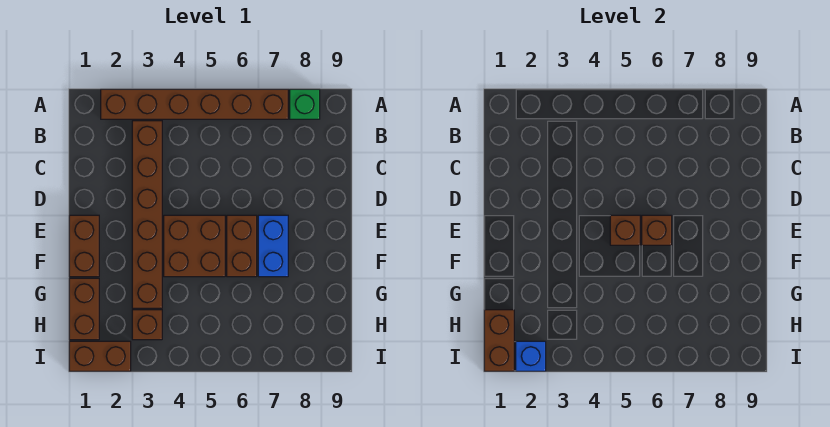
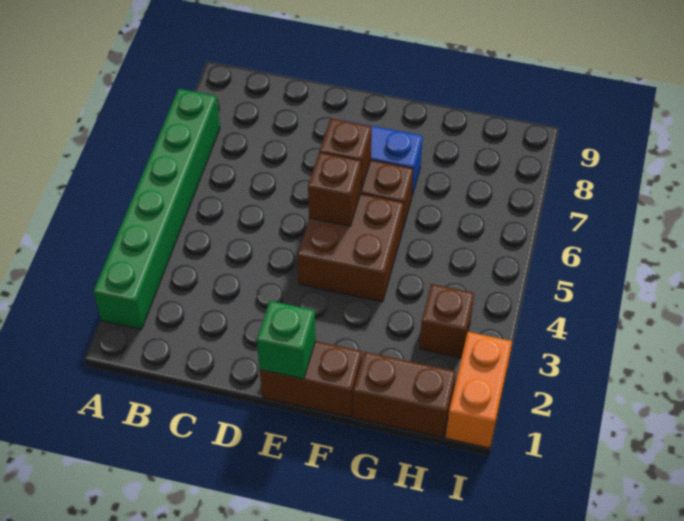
brown 1x6 brick [101,89,288,119] -> green 1x6 brick [93,89,220,329]
green 1x1 brick [290,89,320,119] -> green 1x1 brick moved to [257,301,316,379]
brown 1x6 brick [132,121,162,308] -> none
brown 1x2 brick [484,310,514,371] -> none
brown 1x2 brick [69,341,131,371] -> orange 1x2 brick [446,332,512,448]
blue 1x1 brick [516,341,546,371] -> none

